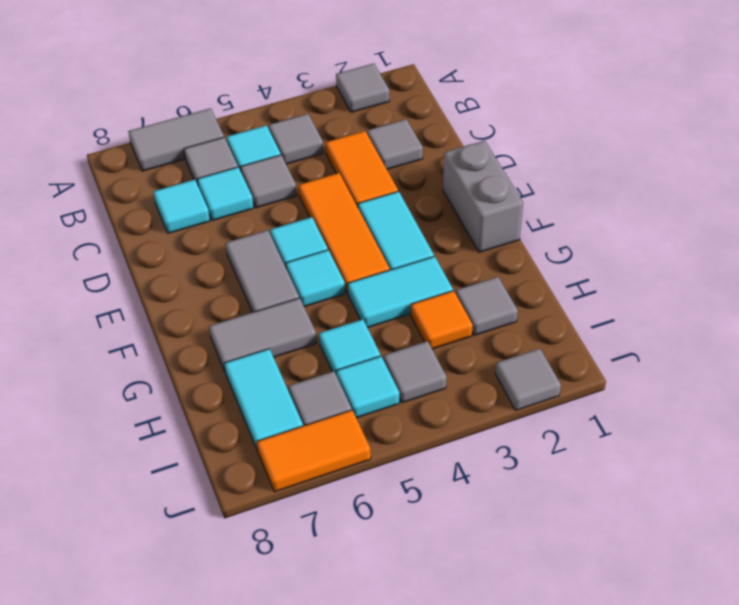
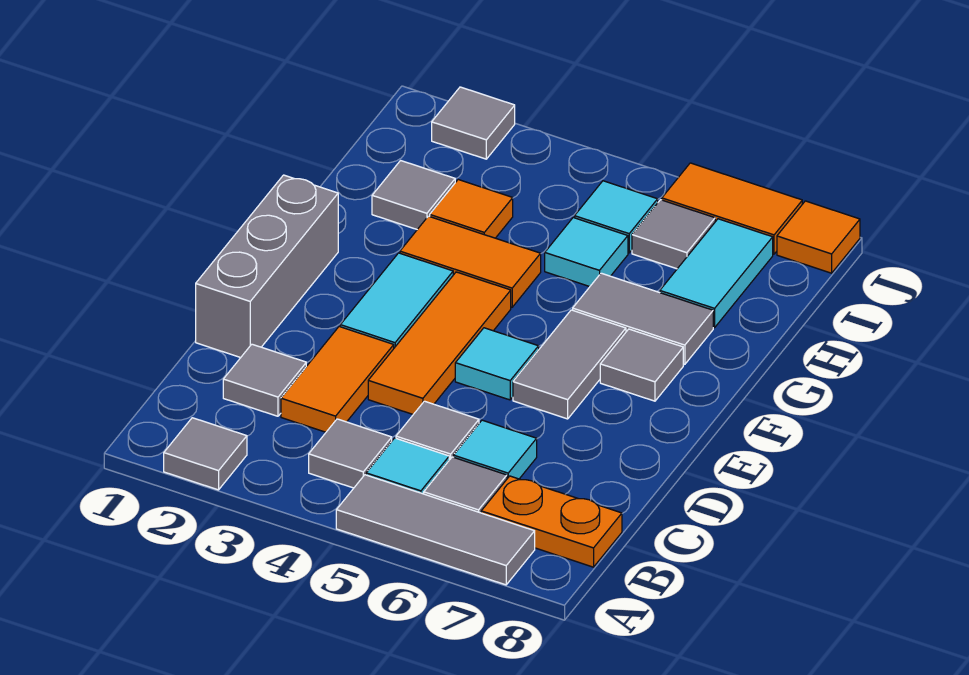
grey 1x2 tile [128,108,224,171] -> grey 1x3 tile [336,475,535,585]
none -> orange 1x2 plate [481,476,622,567]
cyan 1x1 tile [153,180,210,233] -> none
grey 1x2 brick [443,141,523,252] -> grey 1x3 brick [196,175,338,358]
cyan 1x1 tile [286,250,345,307] -> none
cyan 1x2 tile [348,256,453,328] -> orange 1x2 tile [400,216,541,307]
grey 1x1 tile [384,341,447,403] -> grey 1x1 tile moved to [600,329,683,401]
none -> orange 1x1 tile [777,201,860,273]

